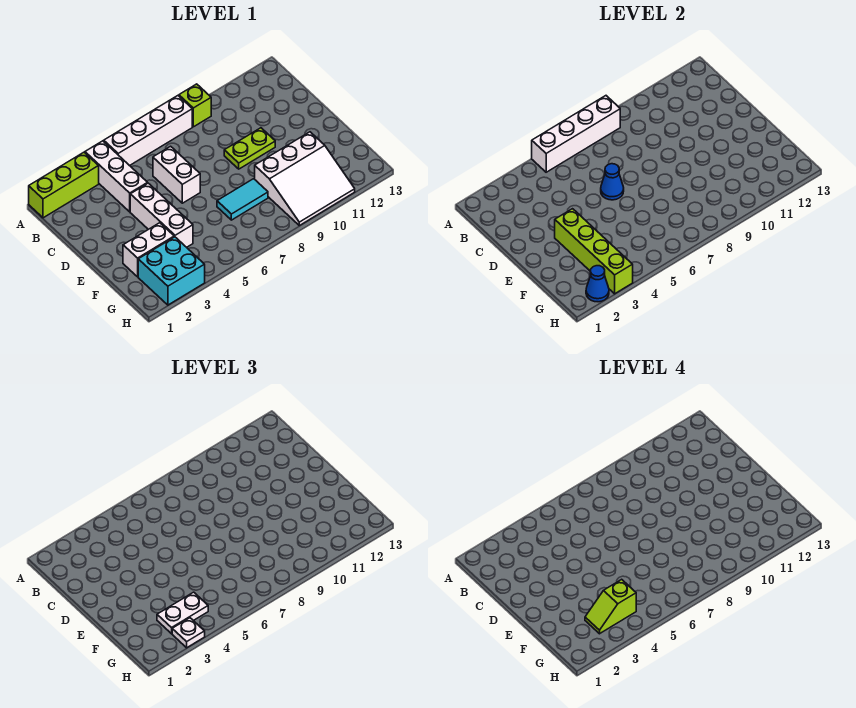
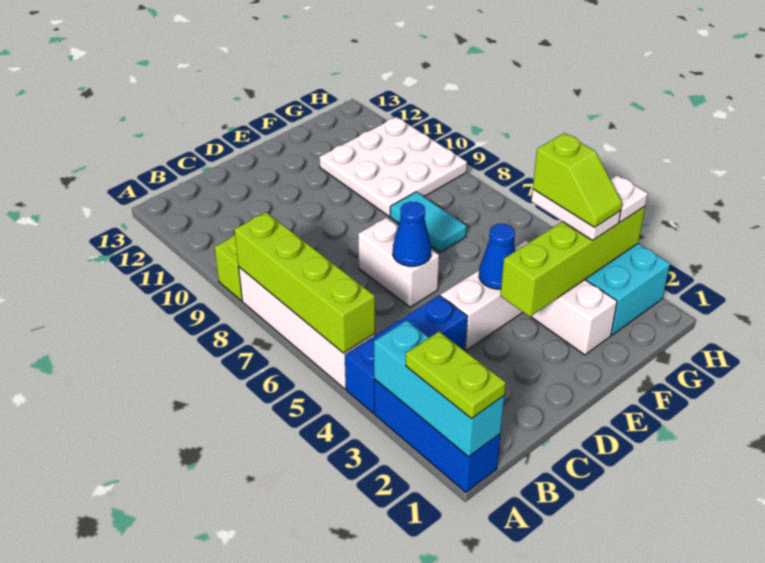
lime 1x3 brick [29,152,99,218] -> blue 1x3 brick [374,379,500,492]
none -> cyan 1x3 brick [374,320,504,457]
white 1x3 brick [85,141,148,212] -> blue 1x3 brick [345,295,468,413]
white 1x4 brick [532,96,620,172] -> lime 1x4 brick [234,212,375,353]
white 1x2 brick [153,146,200,203] -> white 1x2 brick turned to [358,218,439,307]
lime 1x2 plate [224,128,275,169] -> lime 1x2 plate moved to [406,332,506,418]
white 3x3 slope [255,132,355,225] -> white 3x3 plate [319,117,467,216]
blue 1x1 cone [586,266,609,302] -> blue 1x1 cone moved to [479,224,515,289]

